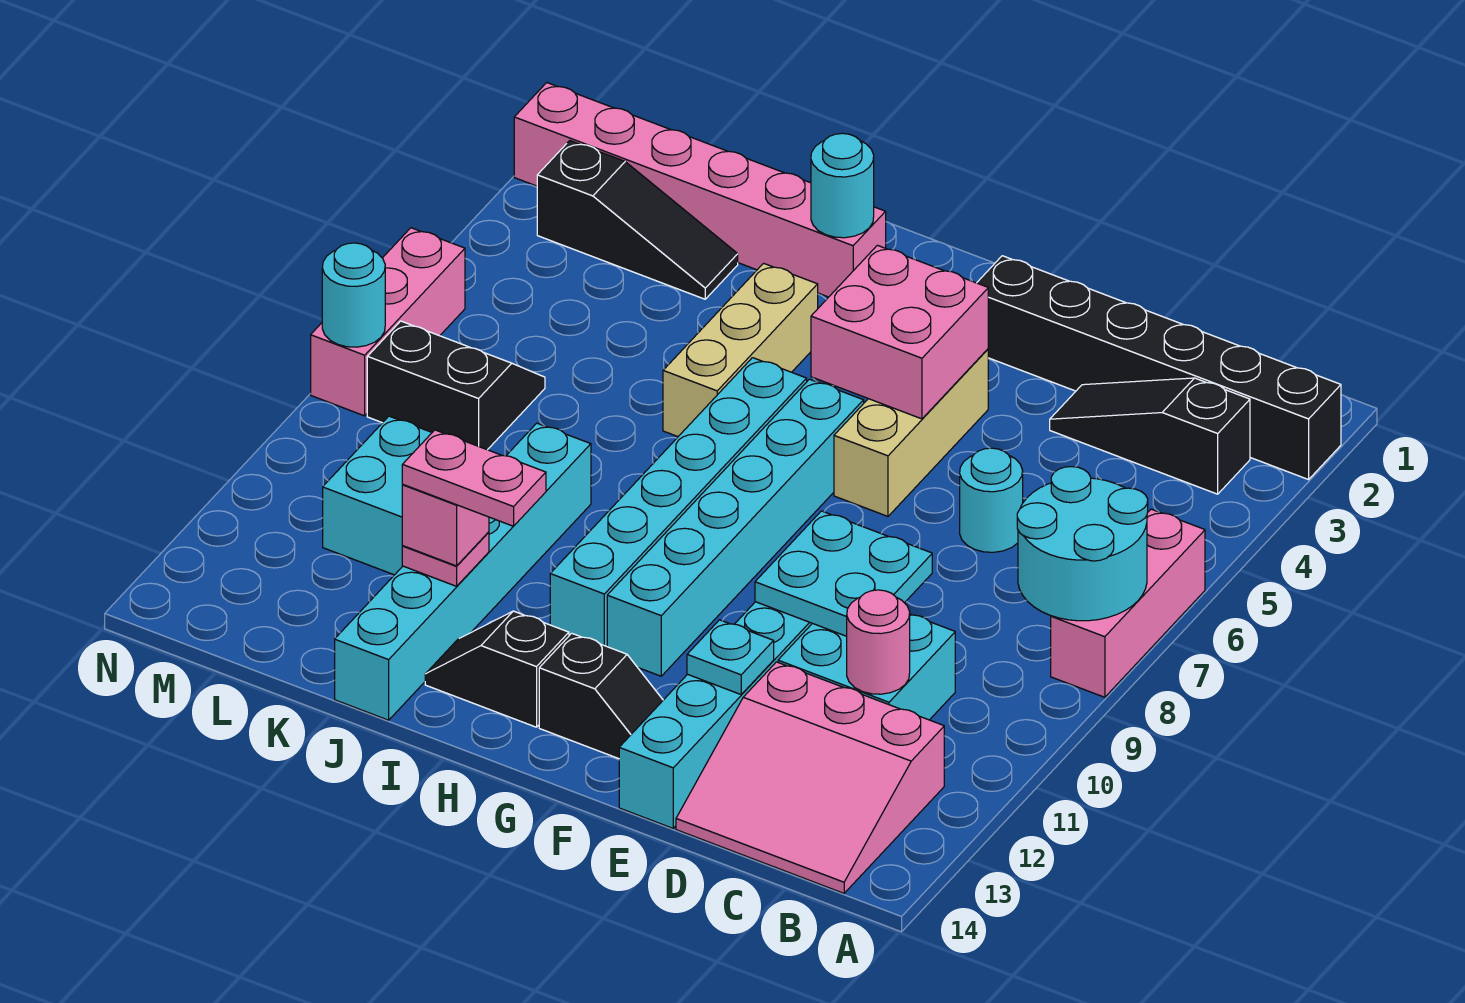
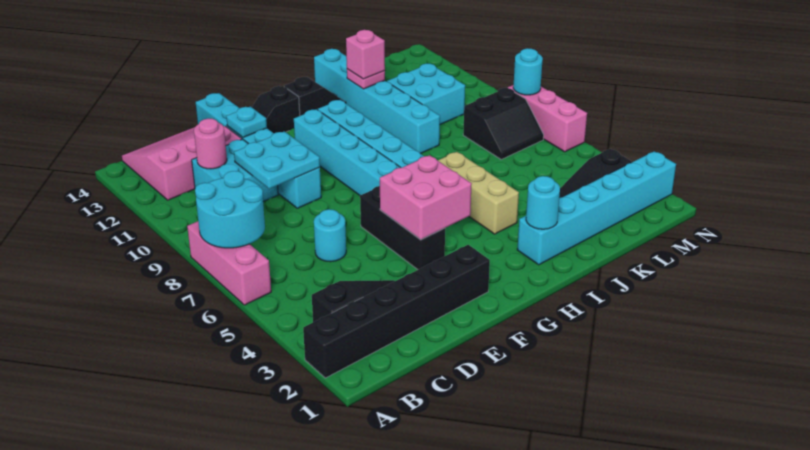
tan 1x3 brick [834,349,988,516] -> black 1x3 brick [360,186,445,270]
pink 1x6 brick [514,83,886,297] -> cyan 1x6 brick [517,151,676,265]
pink 1x2 plate [402,430,546,526] -> none

